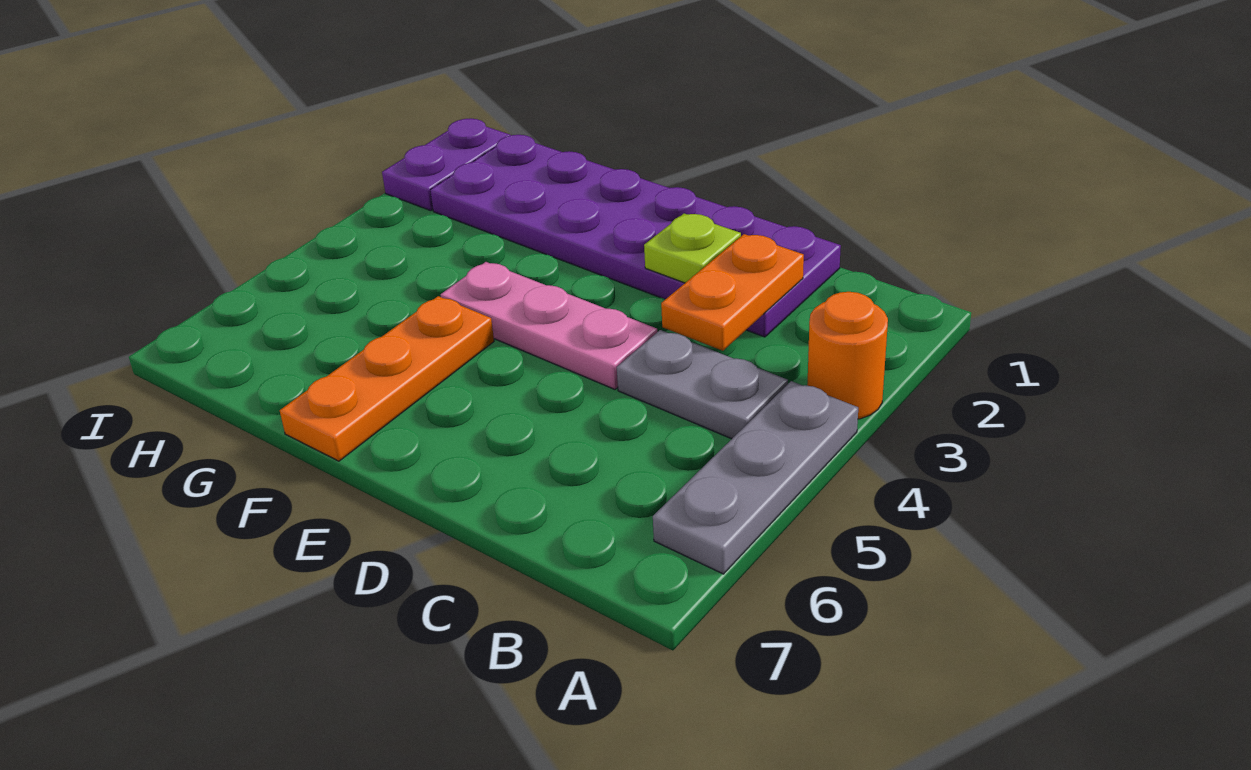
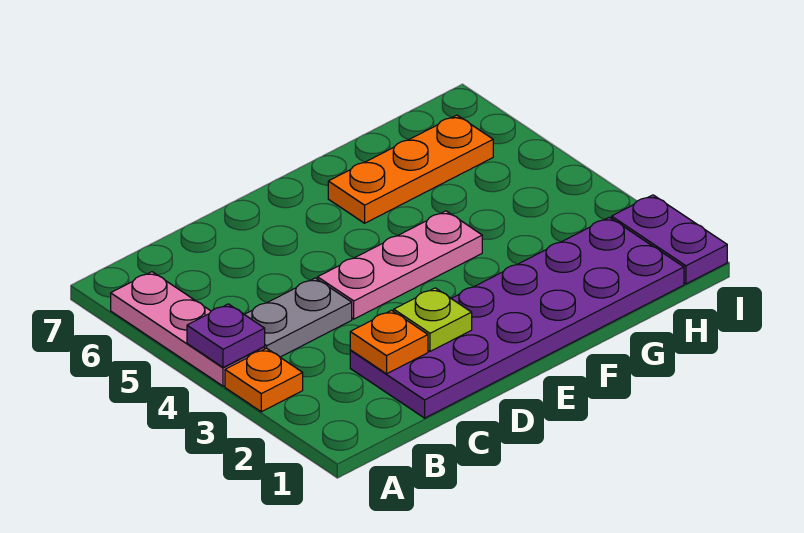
orange 1x1 round brick [807,292,888,419] -> orange 1x1 plate [225,348,303,412]
grey 1x3 plate [653,381,858,574] -> pink 1x3 plate [111,272,265,386]
none -> purple 1x1 plate [187,304,265,367]
orange 1x2 plate [661,234,804,351] -> orange 1x1 plate [350,310,428,374]
orange 1x3 plate [280,296,494,461] -> orange 1x3 plate turned to [328,115,493,223]

